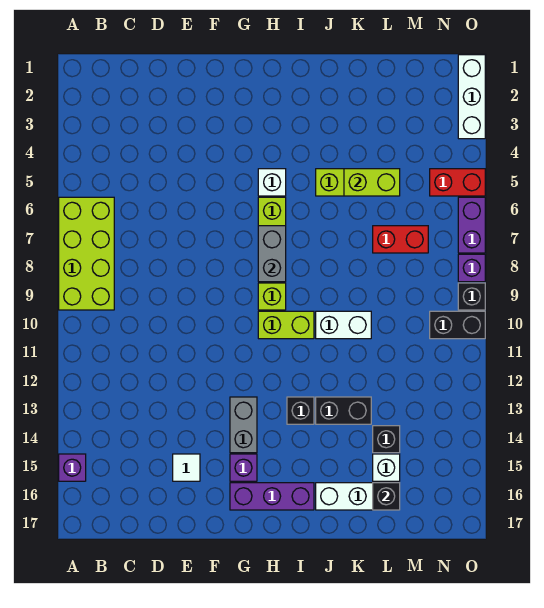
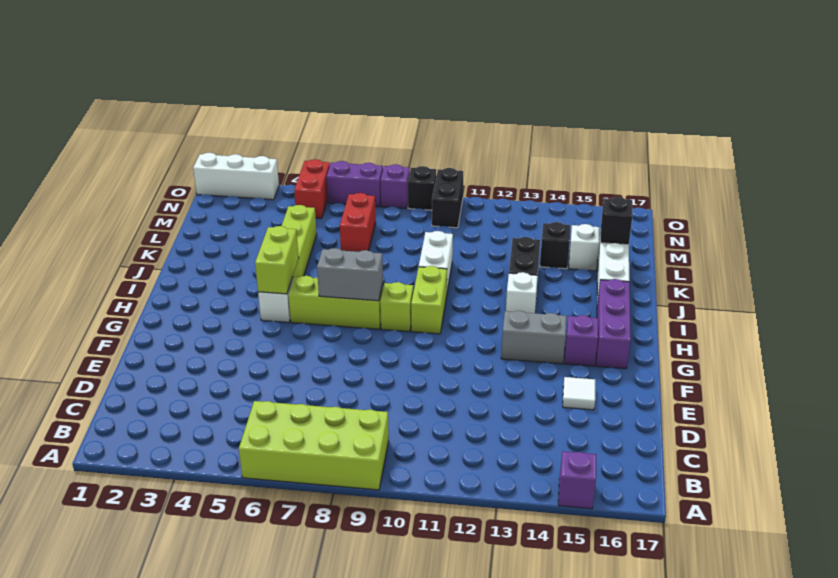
black 1x1 brick [287,397,314,424] -> white 1x1 brick [506,272,538,313]
lime 1x2 brick [344,169,400,196] -> lime 1x2 brick moved to [255,226,299,294]

